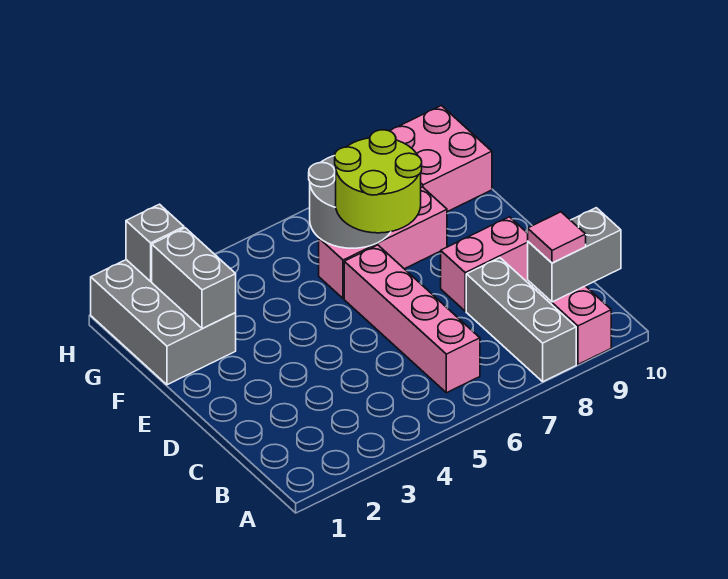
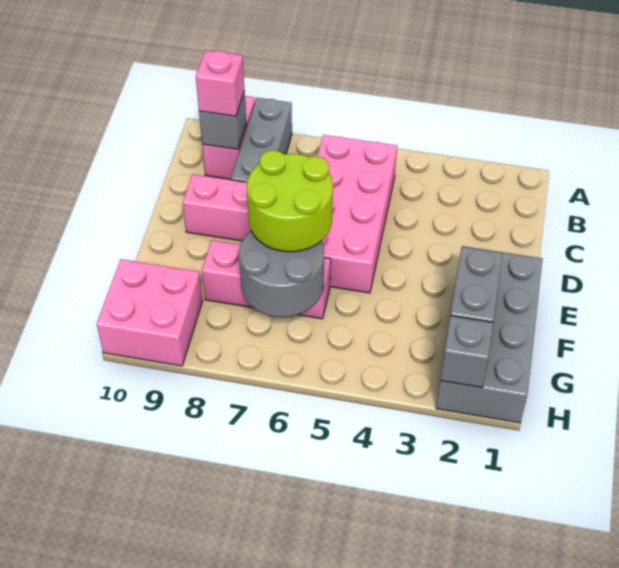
pink 1x4 brick [344,245,480,393] -> pink 2x4 brick [317,135,397,293]
grey 1x2 brick [528,208,621,302] -> grey 1x1 brick [199,91,246,149]
pink 1x1 tile [528,212,586,263] -> pink 1x1 brick [196,50,244,116]
grey 2x3 brick [91,260,236,385] -> grey 2x4 brick [436,246,542,423]

